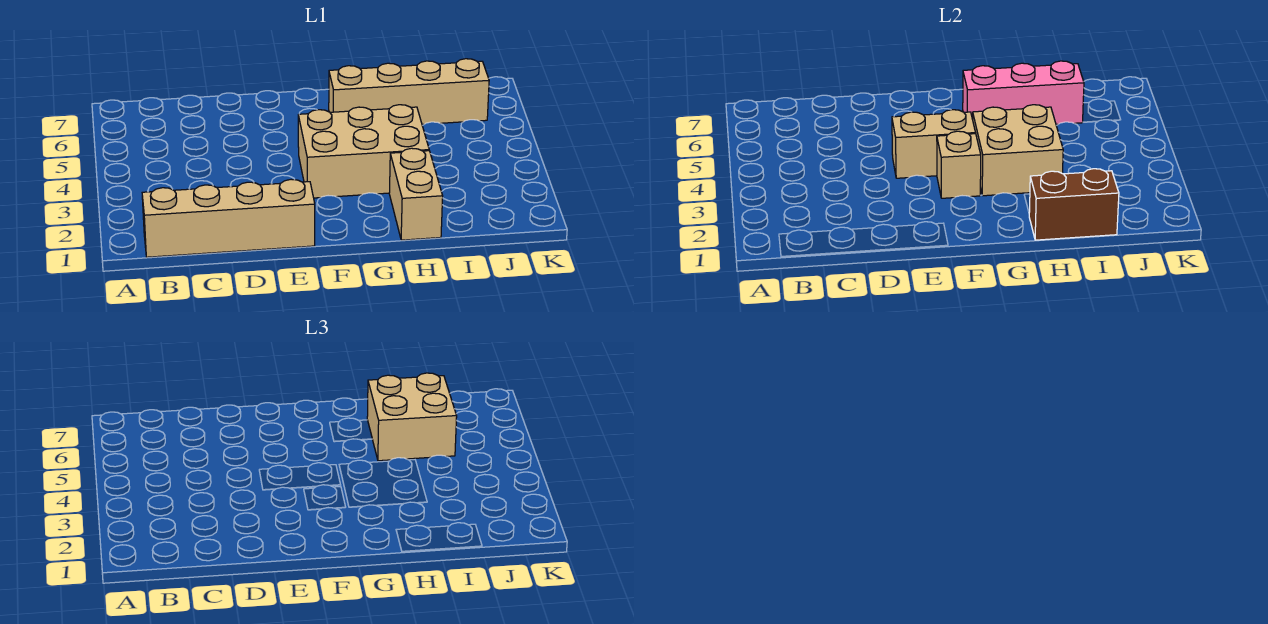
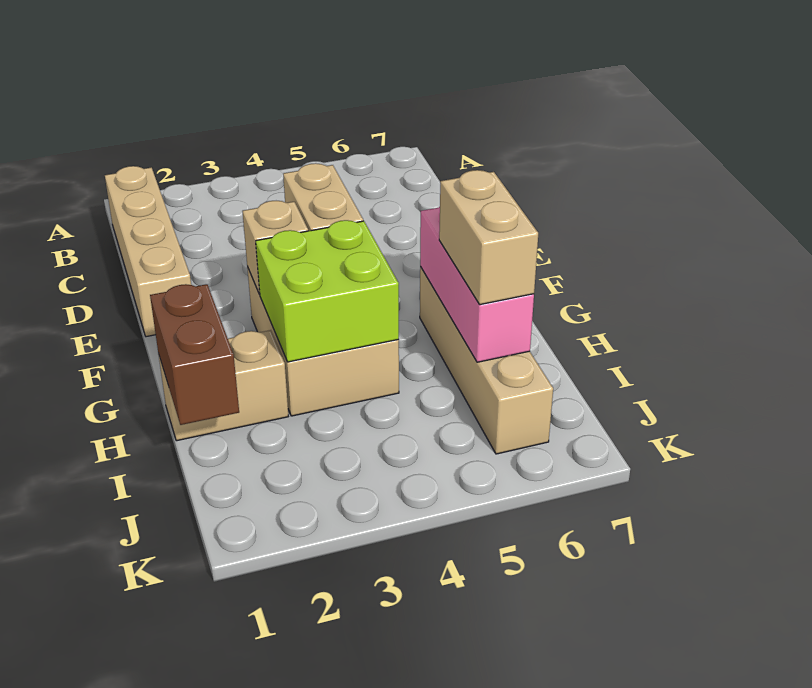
tan 2x2 brick [973,105,1063,196] -> lime 2x2 brick [256,220,399,362]
tan 2x2 brick [367,373,457,461] -> tan 1x2 brick [439,170,538,305]

